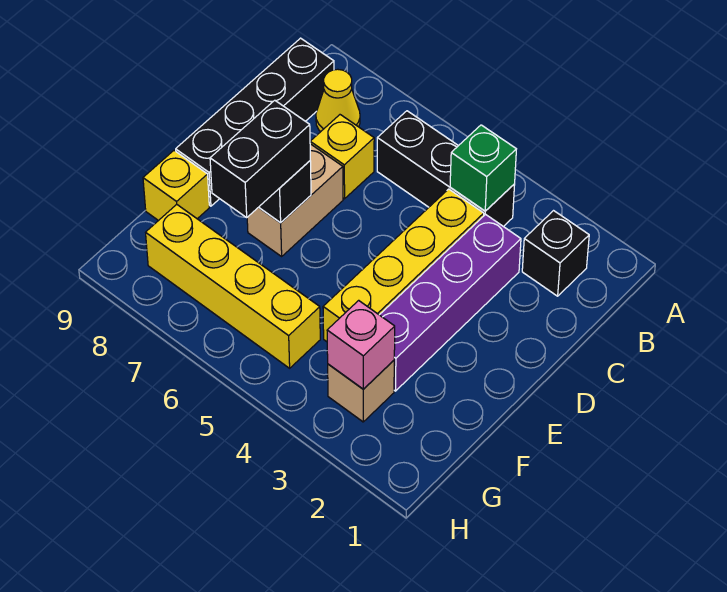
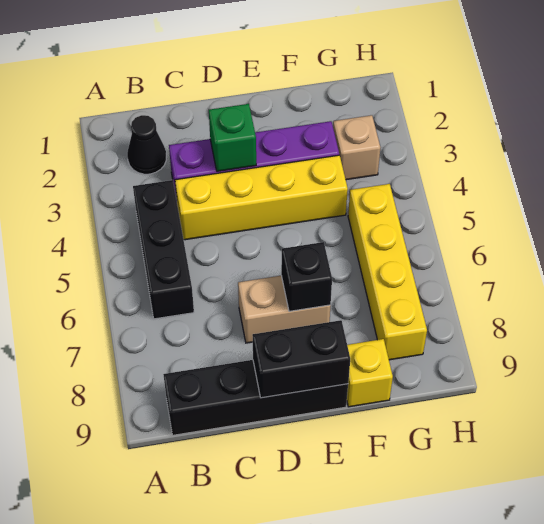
black 1x1 brick [522,211,589,296] -> black 1x1 cone [127,115,166,174]
green 1x1 brick [450,125,516,211] -> green 1x1 brick moved to [209,104,256,171]
yellow 1x1 cone [316,69,360,132] -> none
yellow 1x1 brick [310,115,374,199] -> none
black 1x2 brick [210,100,310,217] -> black 1x2 brick moved to [253,320,350,398]
pink 1x1 brick [327,300,395,389] -> none

